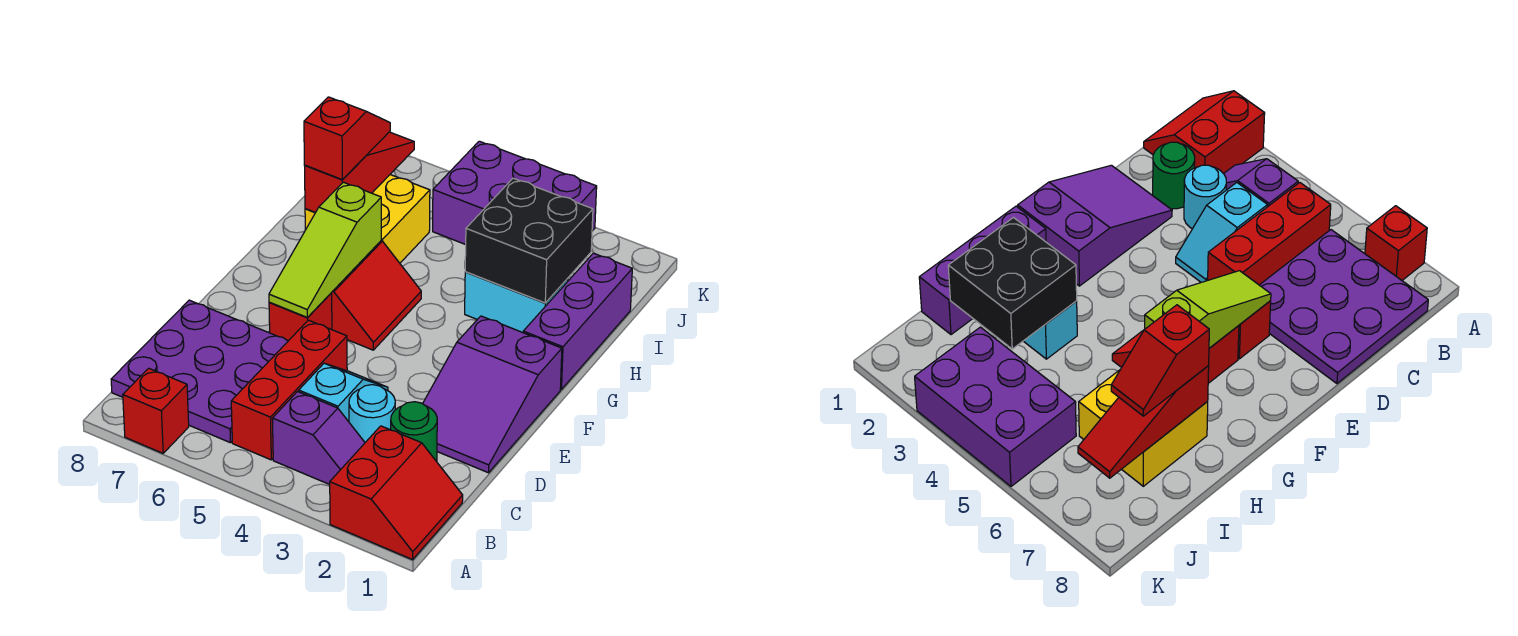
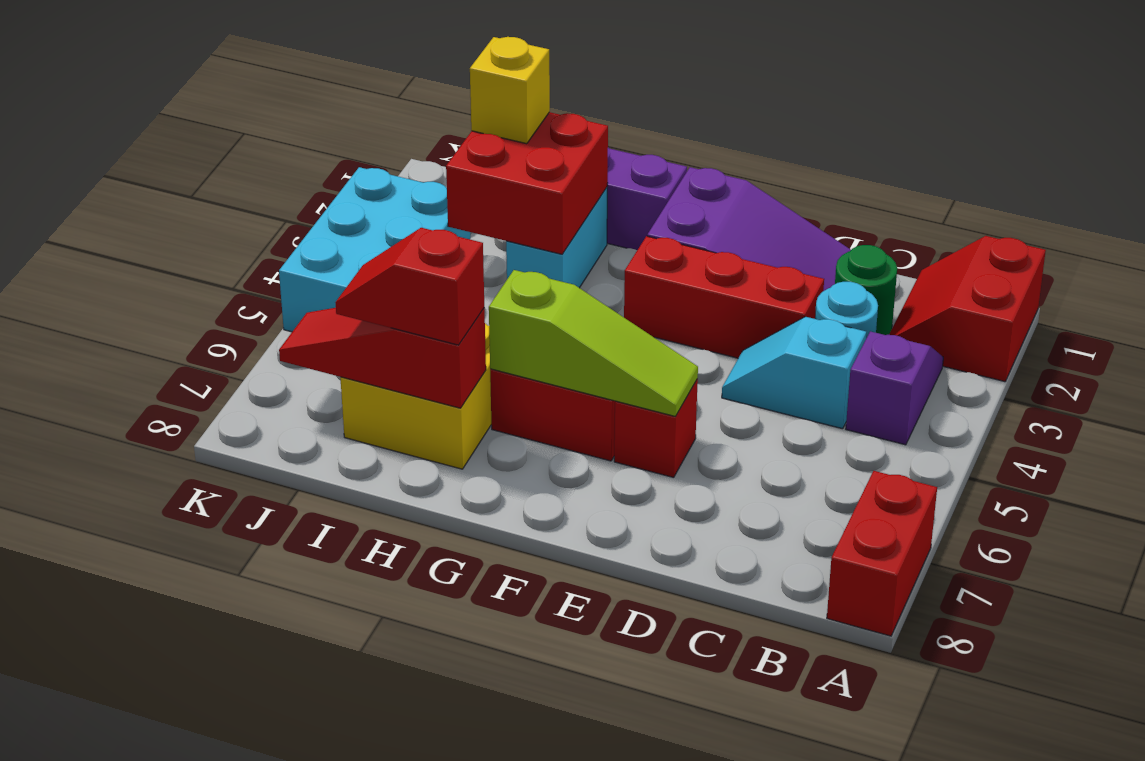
red 2x2 slope [330,426,463,560] -> red 2x2 slope turned to [889,236,1046,382]
red 1x1 brick [123,368,189,453] -> red 1x2 brick [827,471,937,636]
red 1x3 brick [231,320,347,460] -> red 1x3 brick moved to [624,236,824,358]
purple 3x3 plate [111,300,288,443] -> none
black 2x2 brick [465,178,593,303] -> red 2x2 brick [446,112,608,254]
none -> yellow 1x1 brick [470,37,550,144]
purple 2x3 brick [433,141,597,245] -> cyan 2x3 brick [279,167,470,332]

